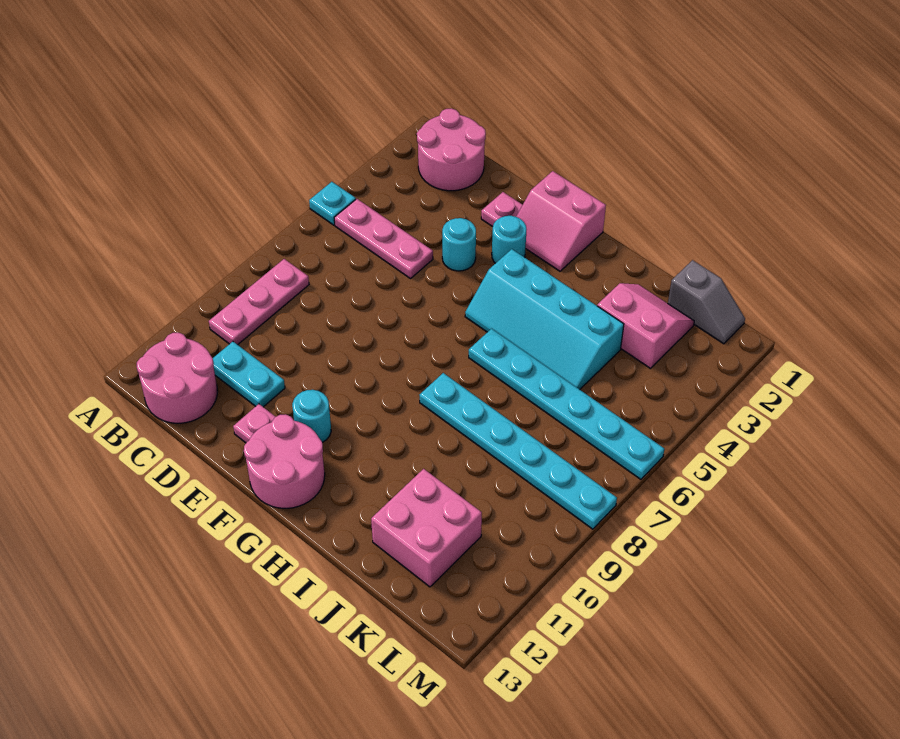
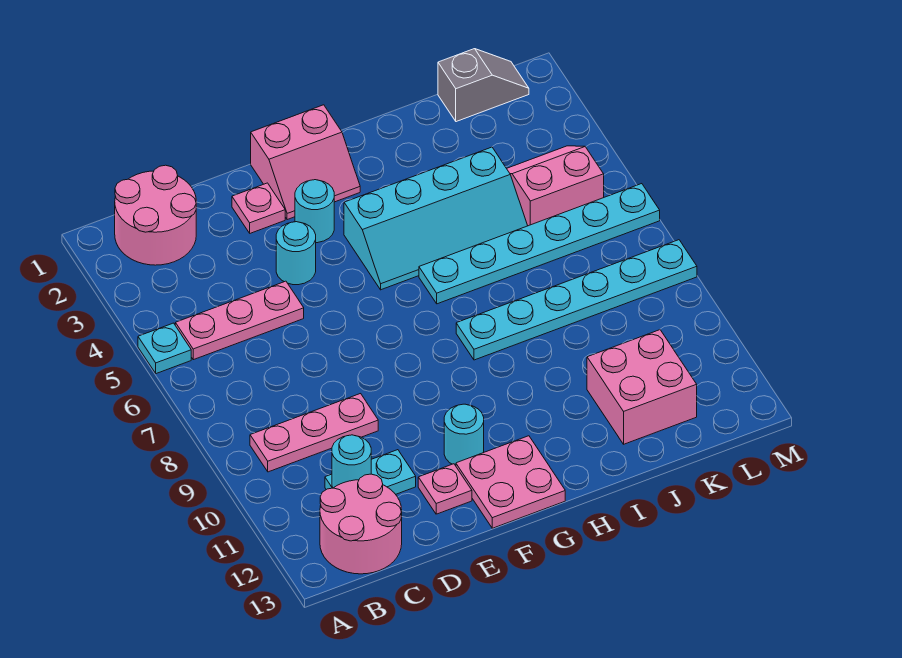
pink 1x3 plate [209,259,309,345] -> pink 1x3 plate turned to [250,394,378,472]
none -> cyan 1x1 round brick [332,435,371,488]
pink 2x2 round brick [244,414,325,508] -> pink 2x2 plate [456,436,565,528]
pink 2x2 slope [597,283,694,368] -> pink 2x2 slope moved to [507,146,604,226]

